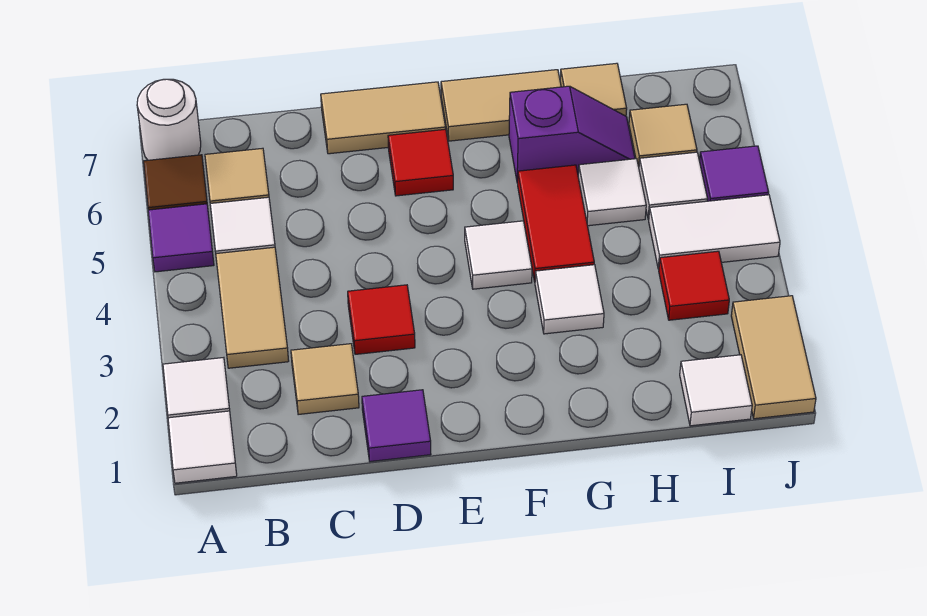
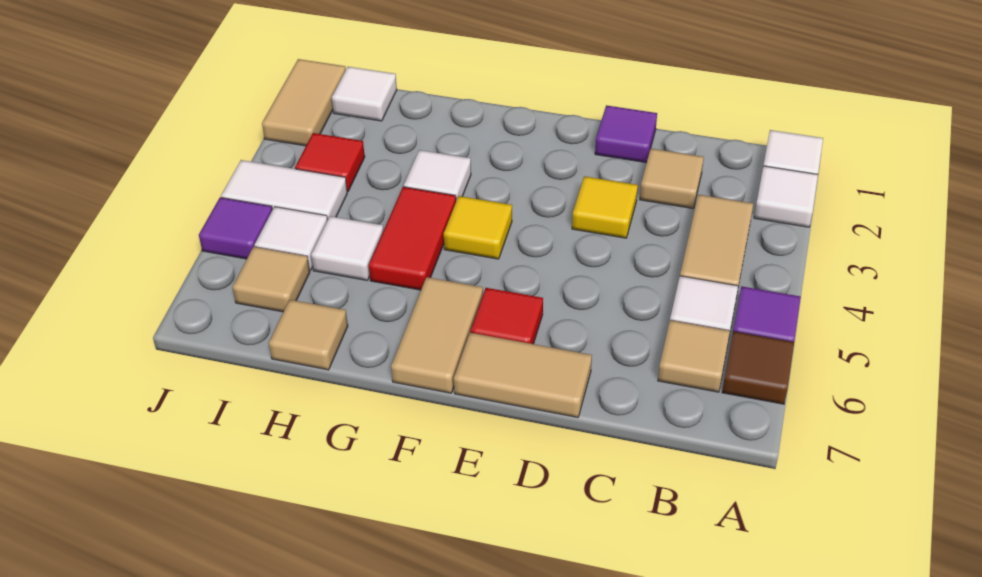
white 1x1 round brick [137,79,201,160] -> none
red 1x1 tile [348,285,415,354] -> yellow 1x1 tile [572,176,638,238]
white 1x1 tile [465,221,532,289] -> yellow 1x1 tile [444,196,512,259]
tan 1x2 tile [441,70,561,141] -> tan 1x2 tile turned to [391,277,483,393]
purple 1x2 slope [509,86,635,183] -> none

